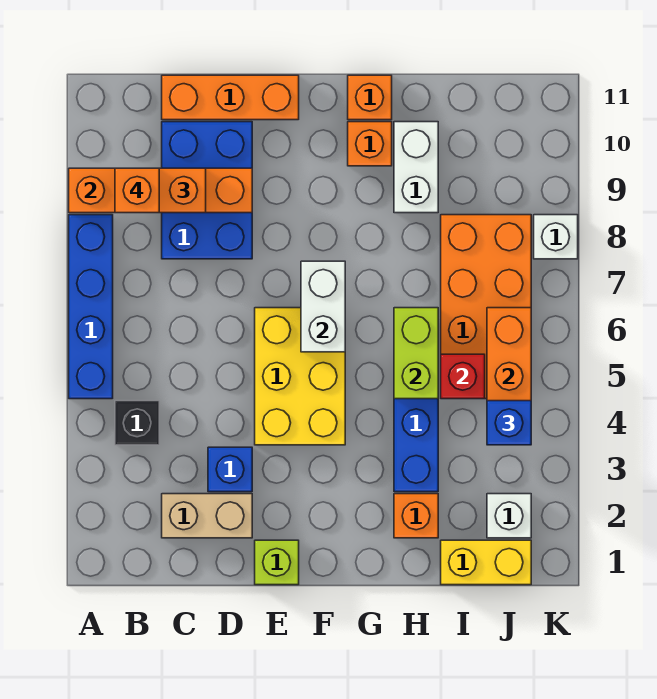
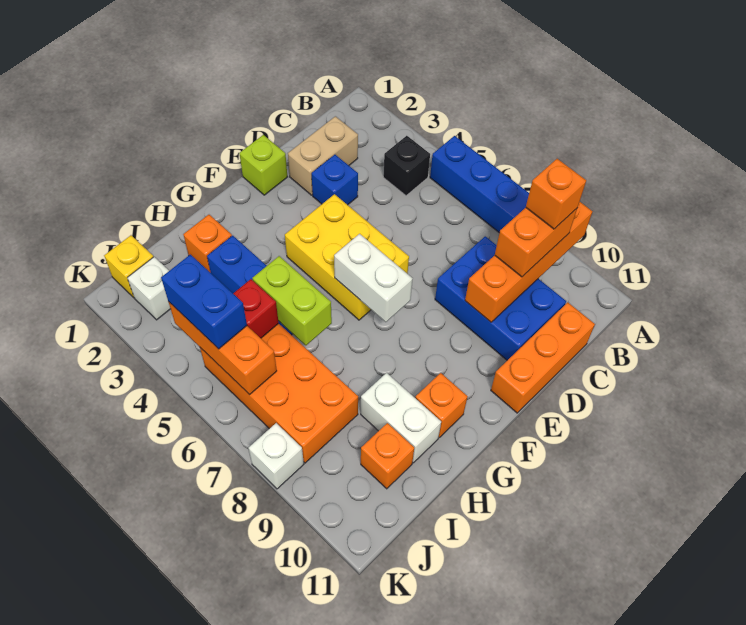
orange 1x1 brick [348,75,392,120] -> orange 1x1 brick moved to [361,423,414,489]
yellow 1x2 brick [441,540,531,585] -> yellow 1x1 brick [104,235,153,298]
blue 1x1 brick [487,401,531,445] -> blue 1x2 brick [161,255,247,349]

